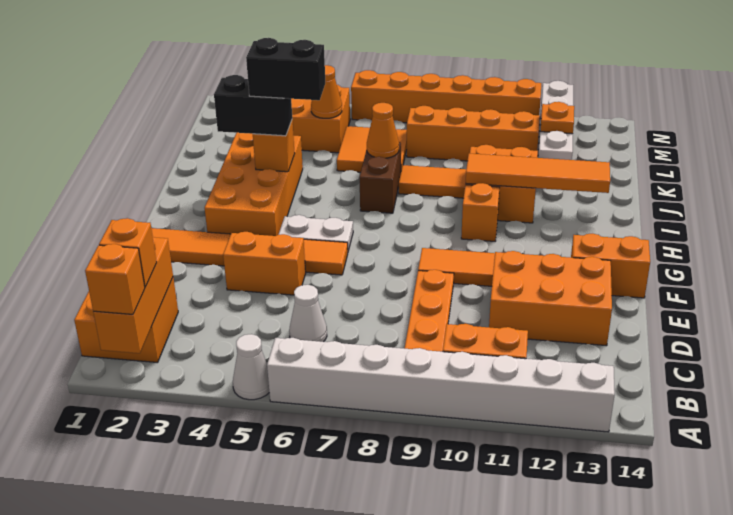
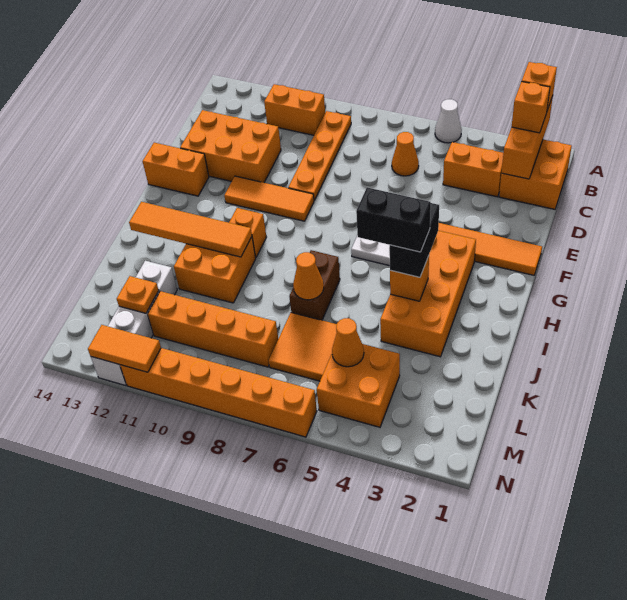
white 1x8 brick [267,338,615,432] -> none
white 1x1 cone [289,285,327,342] -> orange 1x1 cone [392,132,419,176]
orange 1x2 brick [223,232,306,295] -> orange 1x2 brick moved to [443,142,503,197]
black 1x2 brick [214,75,292,136] -> black 1x2 brick turned to [389,203,439,277]
orange 1x2 tile [399,165,466,198] -> orange 1x2 tile moved to [88,325,161,372]

